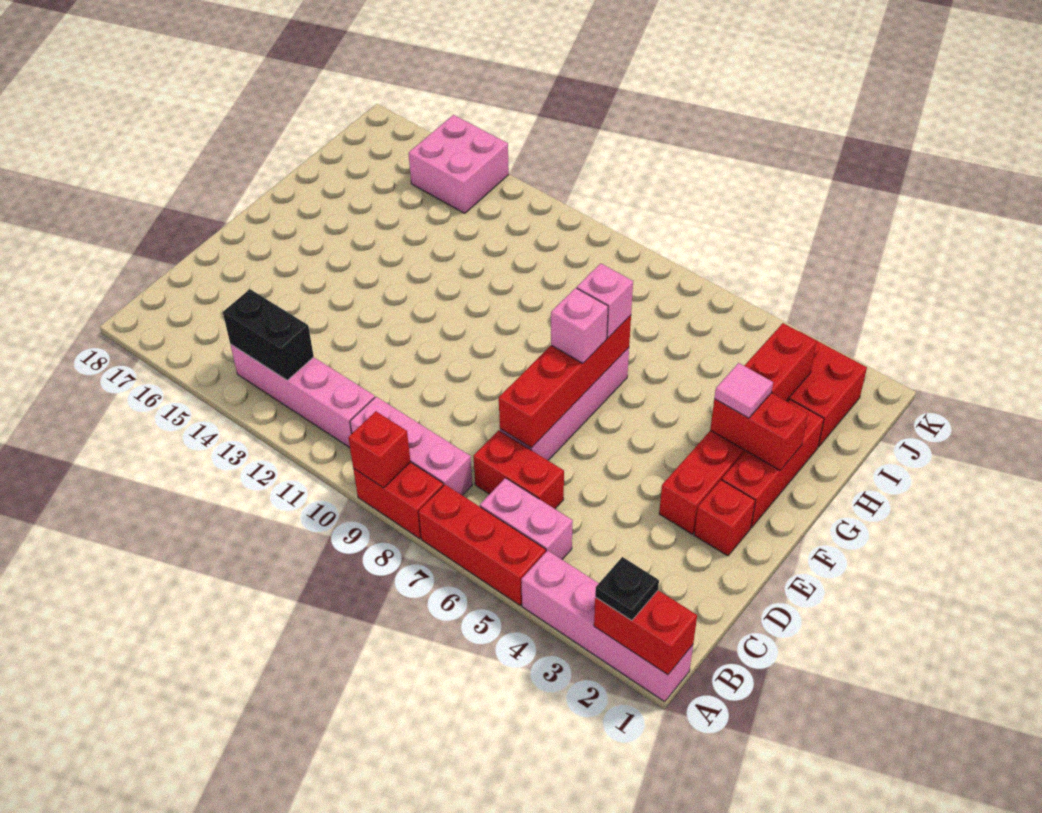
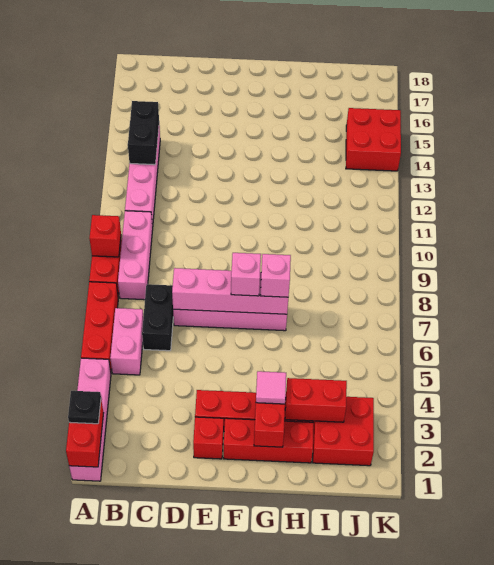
red 1x2 brick [473,430,564,509] -> black 1x2 brick [142,284,173,351]
red 1x4 brick [499,315,631,448] -> pink 1x4 brick [172,268,288,314]
pink 2x2 brick [408,115,509,213] -> red 2x2 brick [346,108,401,171]

